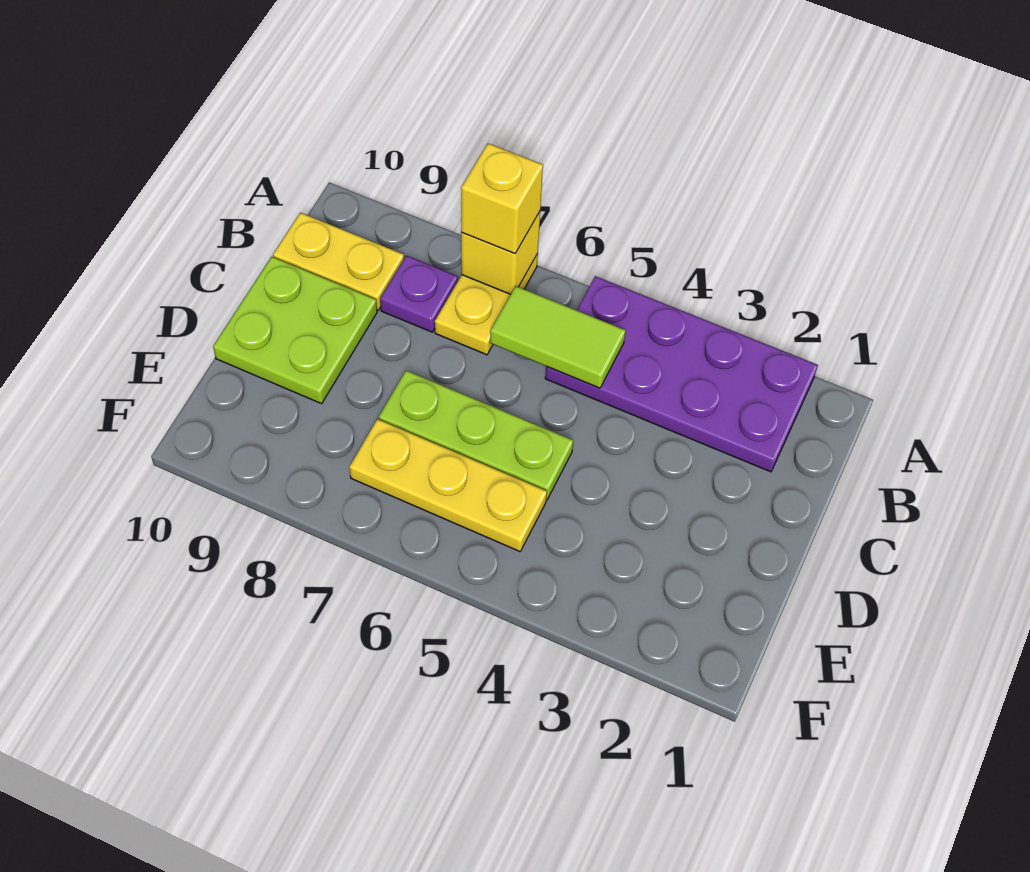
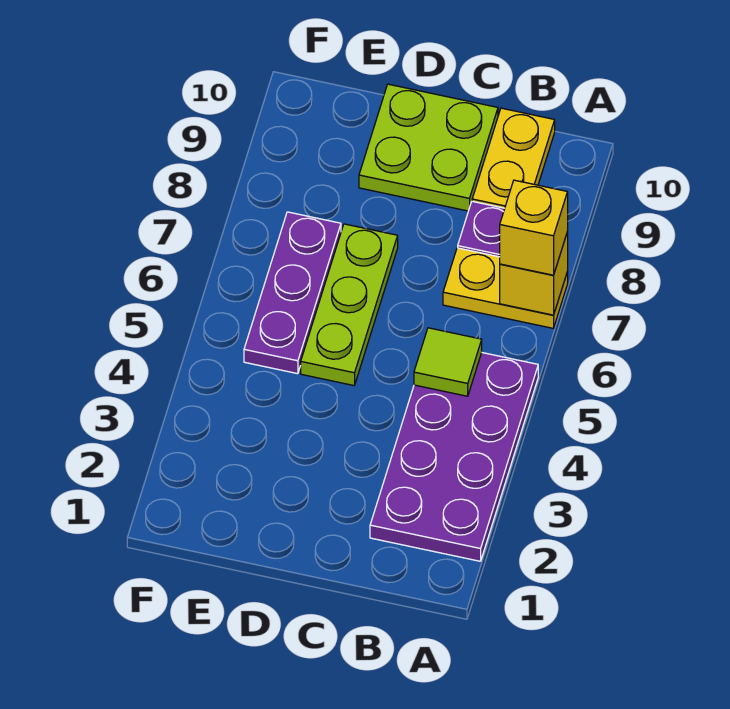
lime 1x2 tile [490,286,626,388] -> lime 1x1 tile [414,328,482,396]
yellow 1x3 plate [349,419,547,551] -> purple 1x3 plate [244,212,341,374]

